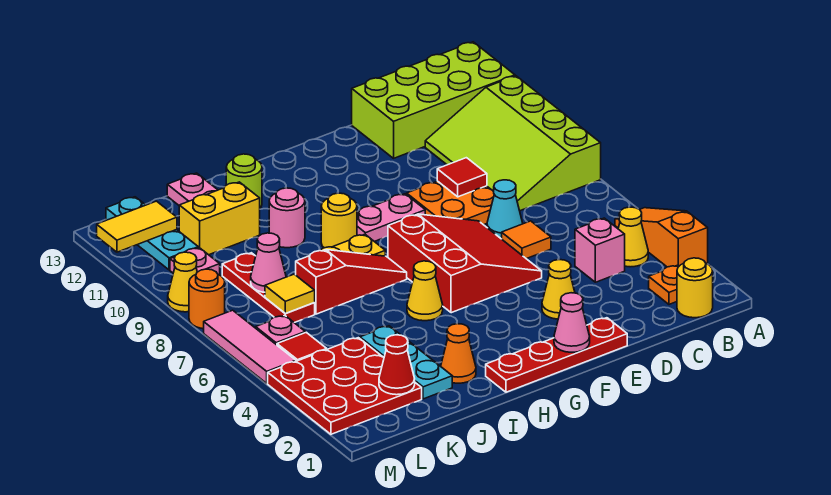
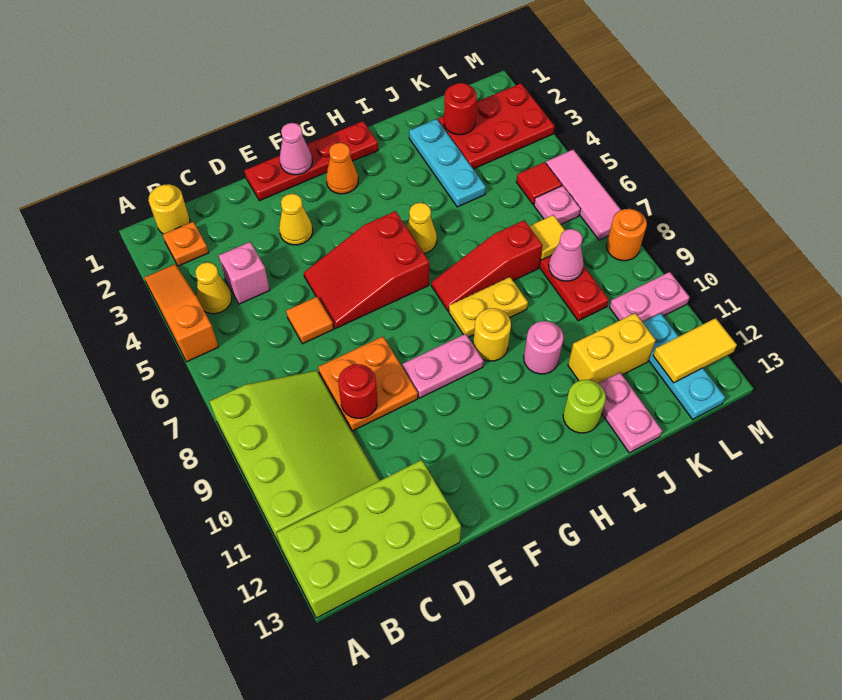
orange 1x3 slope [615,208,708,267] -> orange 1x3 slope turned to [144,264,218,362]
cyan 1x1 cone [487,180,523,239] -> none
red 1x1 tile [437,158,487,197] -> red 1x1 round brick [338,364,377,418]
red 3x3 slope [388,214,542,313] -> red 2x3 slope [304,211,429,329]
orange 1x1 cone [441,324,476,383] -> orange 1x1 cone moved to [326,143,358,194]
red 3x3 plate [268,338,422,434] -> red 2x3 plate [438,83,555,169]
red 1x1 cone [379,335,415,395] -> red 1x1 round brick [444,83,477,135]
pink 1x1 plate [170,248,220,275] -> pink 1x2 plate [609,272,690,322]
yellow 1x1 cone [168,252,197,312] -> none

